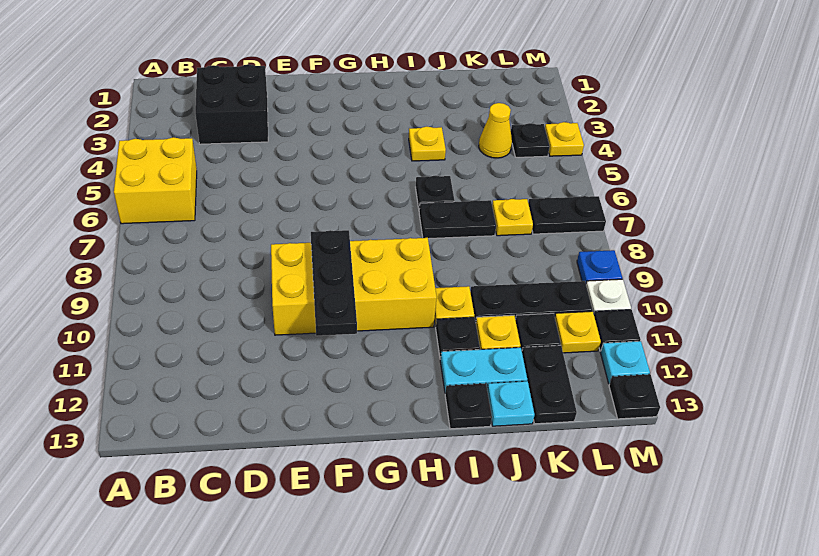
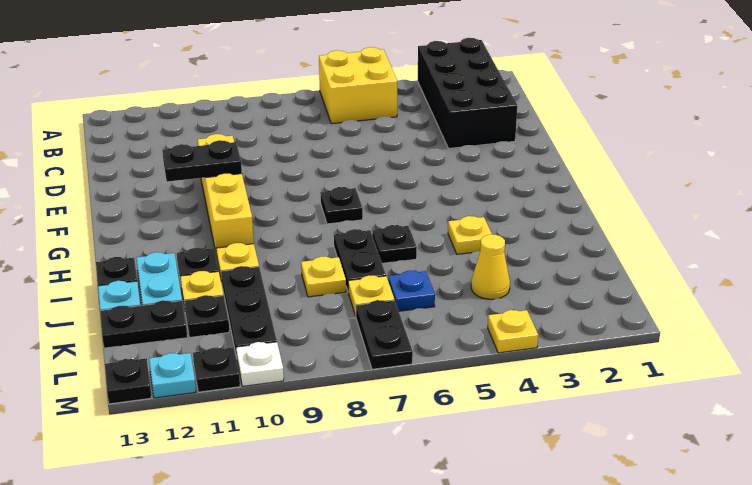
black 2x2 brick [195,64,268,144] -> black 2x4 brick [417,38,517,148]
yellow 2x4 brick [271,238,437,335] -> yellow 1x4 brick [198,134,254,256]
black 1x3 plate [311,230,357,336] -> black 1x2 plate [162,140,242,182]
black 1x1 plate [511,123,550,157] -> black 1x1 plate moved to [320,187,363,224]
yellow 1x1 plate [555,311,601,353] -> yellow 1x1 plate moved to [301,257,346,297]
blue 1x1 plate [577,250,623,283] -> blue 1x1 plate moved to [388,271,435,311]

